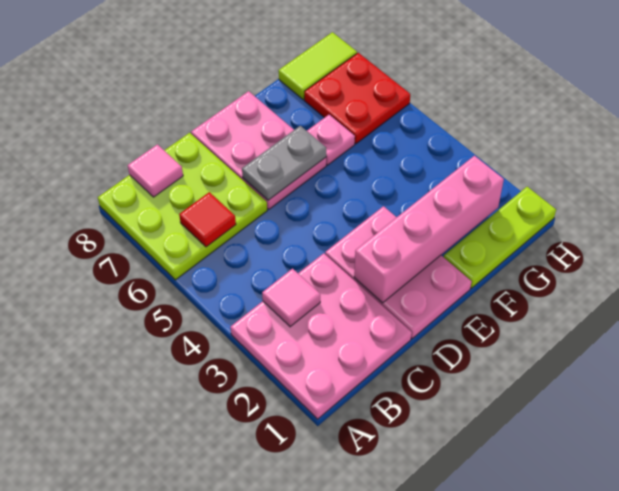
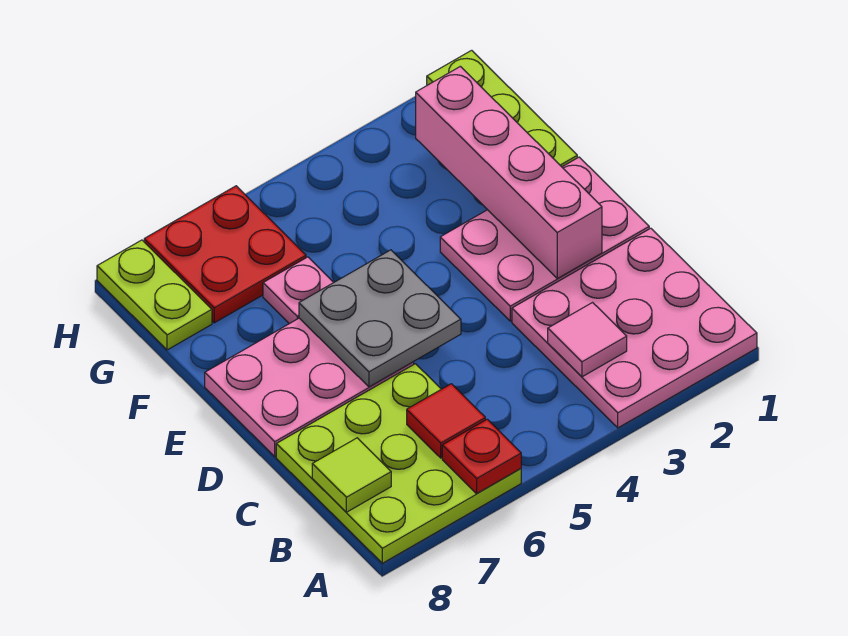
none -> red 1x1 plate [442,419,521,494]
pink 1x1 tile [128,144,183,197] -> lime 1x1 tile [312,438,391,512]
grey 1x2 plate [242,126,326,200] -> grey 2x2 plate [299,250,461,387]
lime 1x2 tile [279,32,357,100] -> lime 1x2 plate [97,240,212,350]

